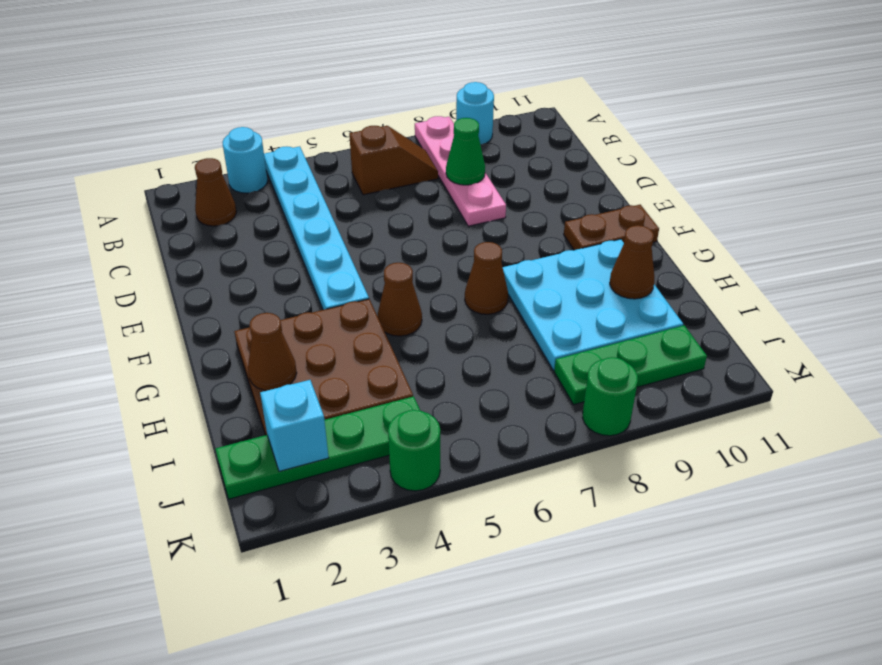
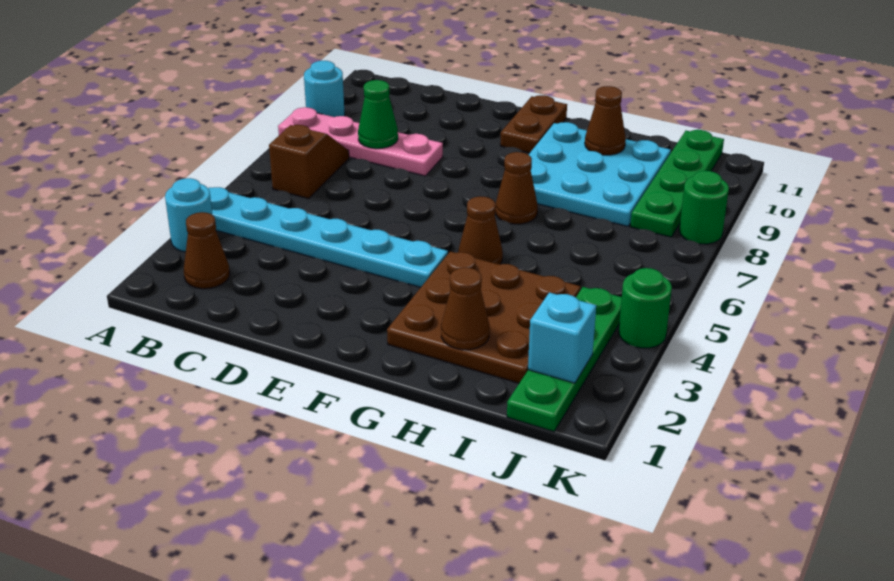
green 1x3 plate [554,325,707,404] -> green 1x4 plate [630,130,724,237]

